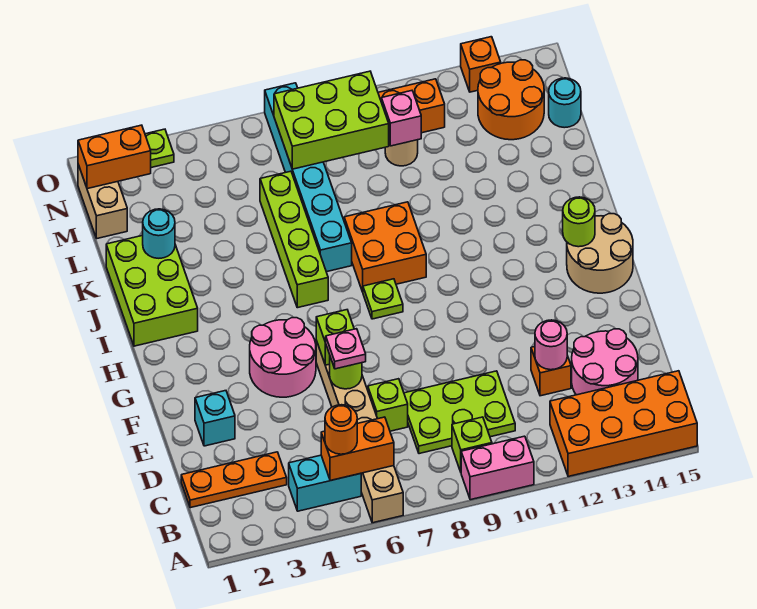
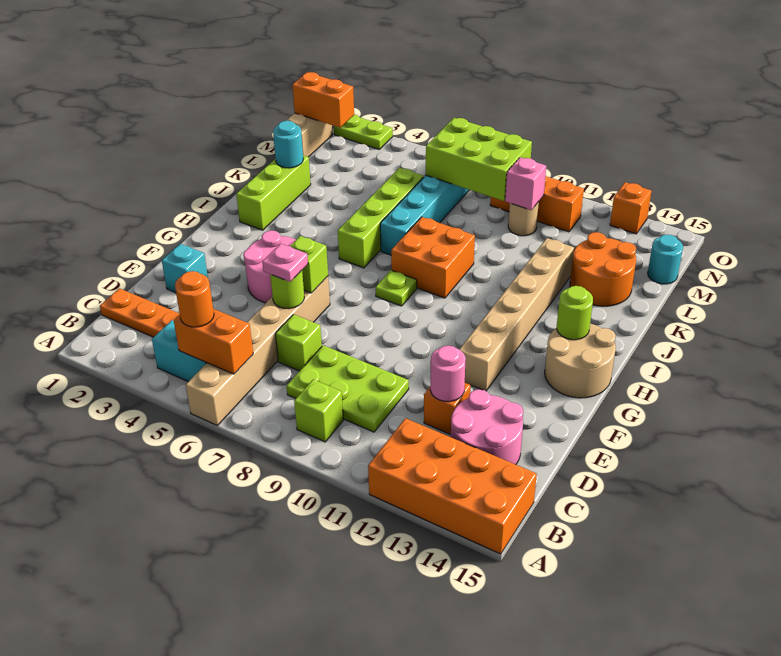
pink 1x2 brick [461,436,534,500] -> none
none -> tan 1x6 brick [459,238,574,391]
lime 2x3 brick [106,235,198,346] -> lime 1x3 brick [236,155,311,230]
orange 2x2 round brick [478,60,544,140] -> orange 2x2 round brick moved to [570,232,636,306]

